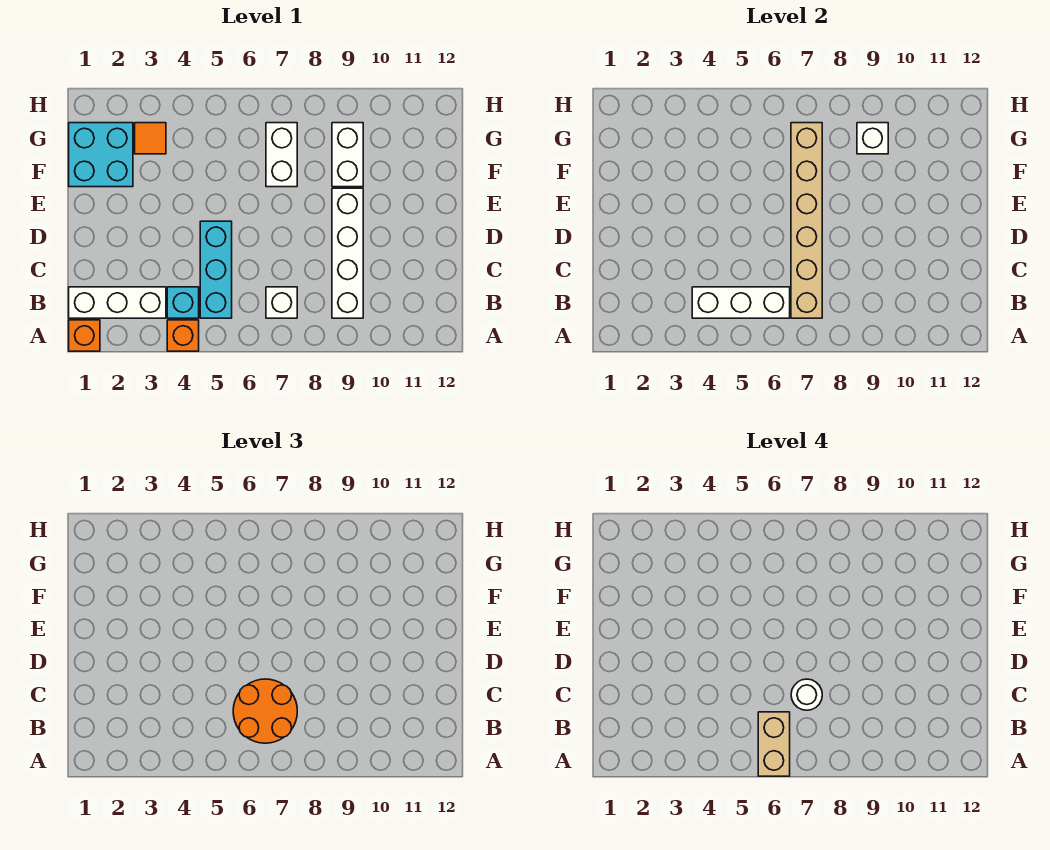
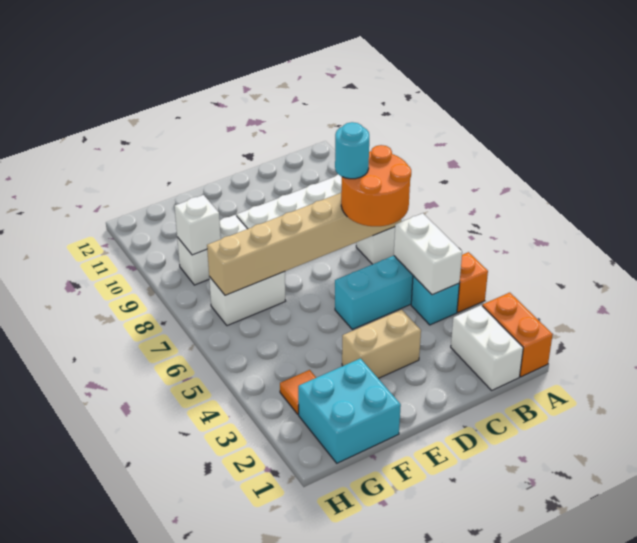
orange 1x1 brick [69,320,100,351] -> orange 1x2 brick [482,293,553,377]
tan 1x2 brick [758,712,790,776] -> tan 1x2 brick moved to [342,310,421,378]
white 1x3 brick [69,287,166,318] -> white 1x2 brick [451,305,523,390]
white 1x3 brick [692,287,790,318] -> white 1x2 brick [394,213,462,295]
white 1x1 round brick [791,679,822,710] -> cyan 1x1 round brick [335,122,369,179]

